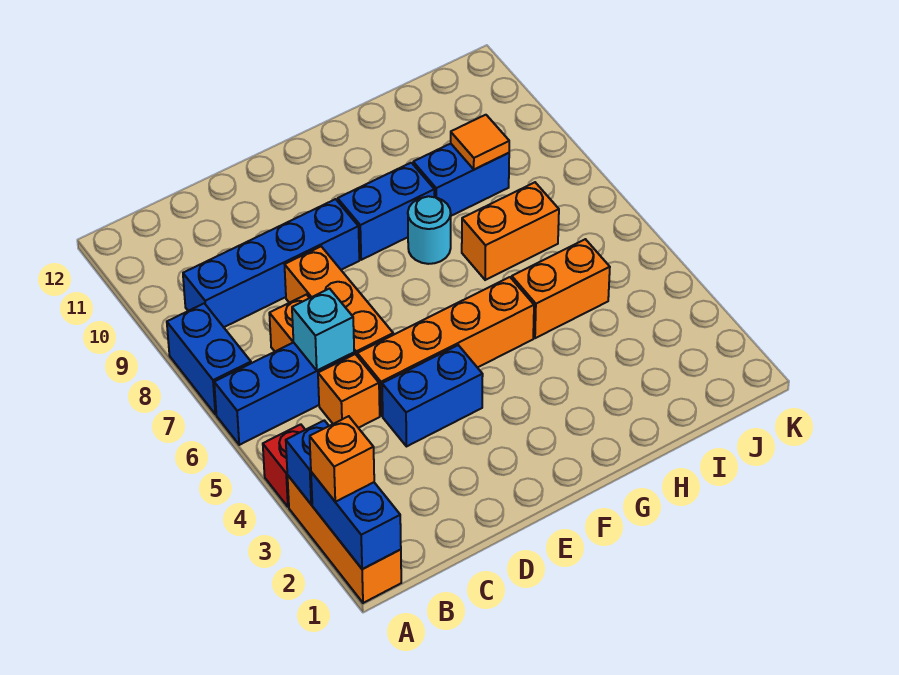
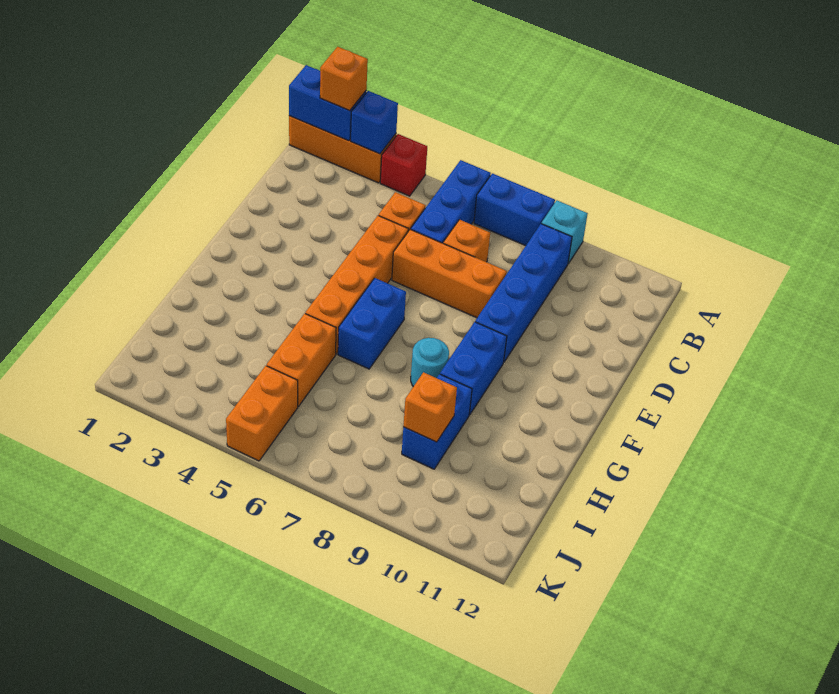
cyan 1x1 brick [292,289,354,371] -> cyan 1x1 brick moved to [541,201,588,264]
blue 1x2 brick [382,345,483,447] -> blue 1x2 brick moved to [338,278,406,369]
orange 1x2 brick [462,182,559,280] -> orange 1x2 brick moved to [226,366,298,461]
orange 1x1 tile [451,115,509,169] -> orange 1x1 brick [403,372,457,442]

